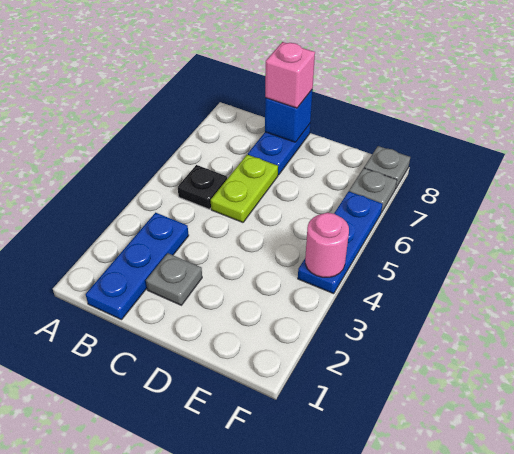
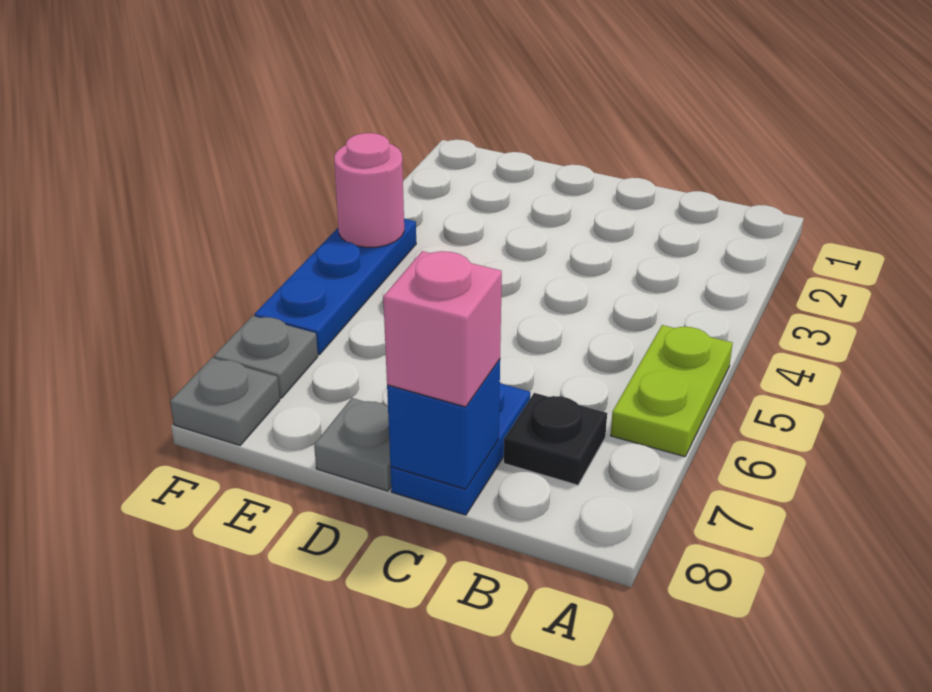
blue 1x3 plate [86,213,189,320] -> none
black 1x1 plate [178,165,227,209] -> black 1x1 plate moved to [504,393,607,485]
grey 1x1 plate [146,253,202,305] -> grey 1x1 plate moved to [314,398,391,491]
lime 1x2 plate [211,155,278,222] -> lime 1x2 plate moved to [610,325,733,457]

